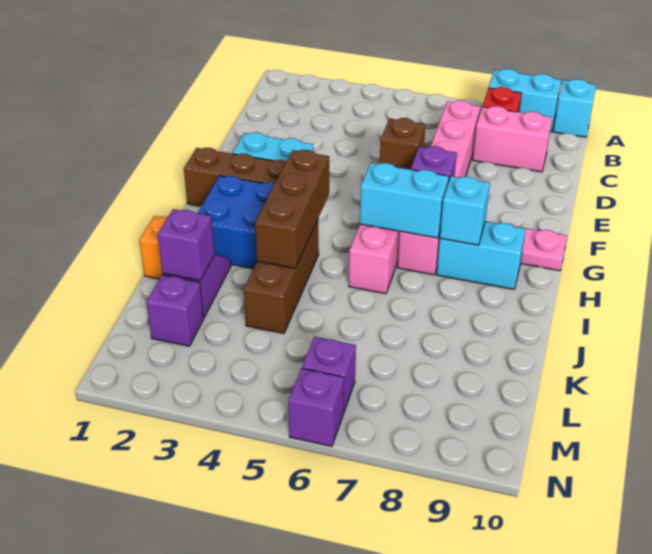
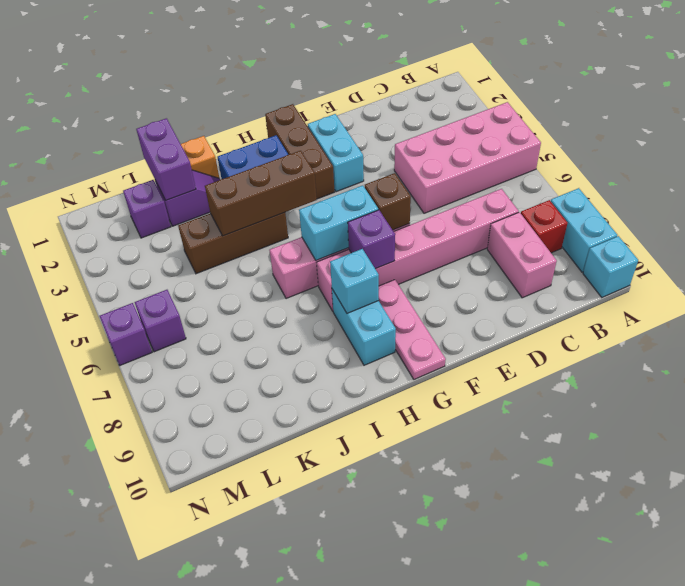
none -> pink 2x4 brick [394,102,541,213]
cyan 1x2 brick [360,163,449,238] -> cyan 1x2 brick turned to [299,185,378,260]
purple 1x1 brick [158,209,215,280] -> purple 1x2 brick [136,118,196,200]

